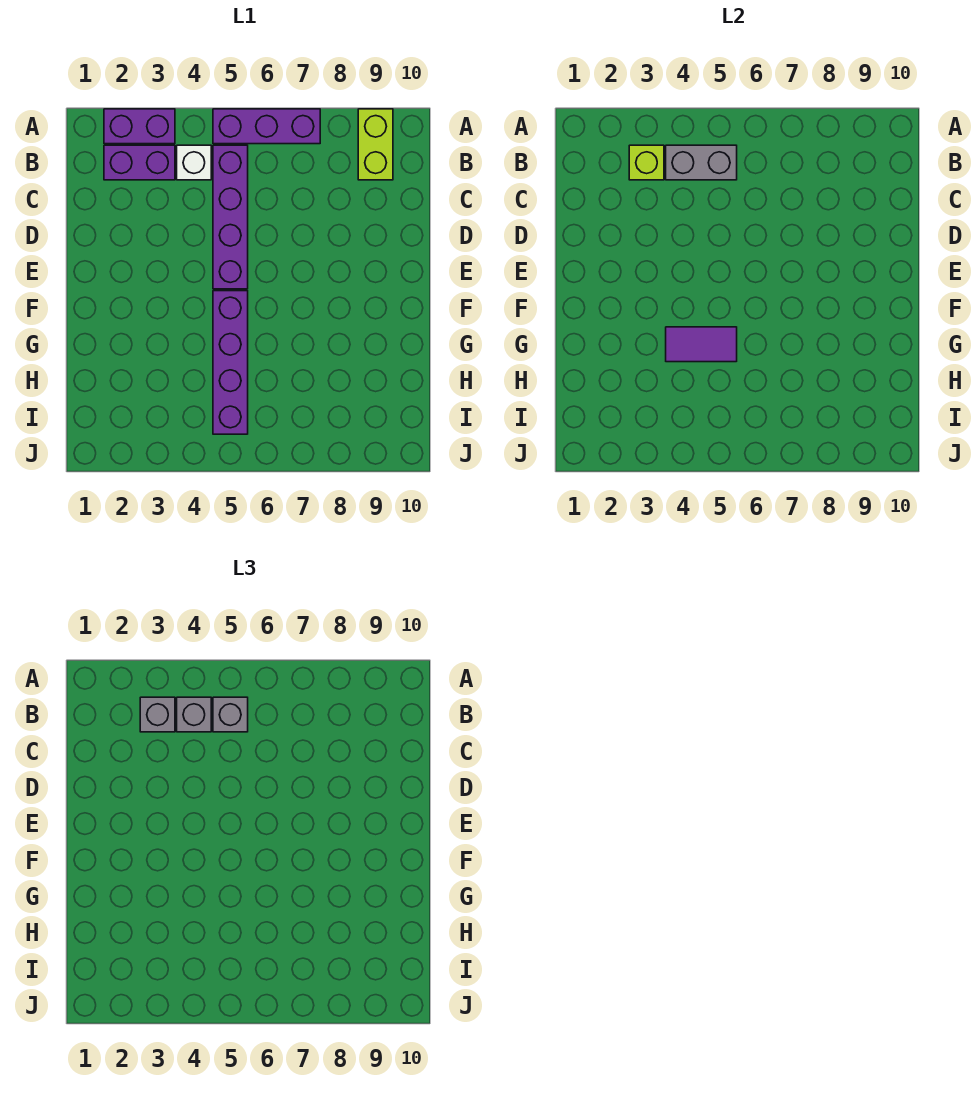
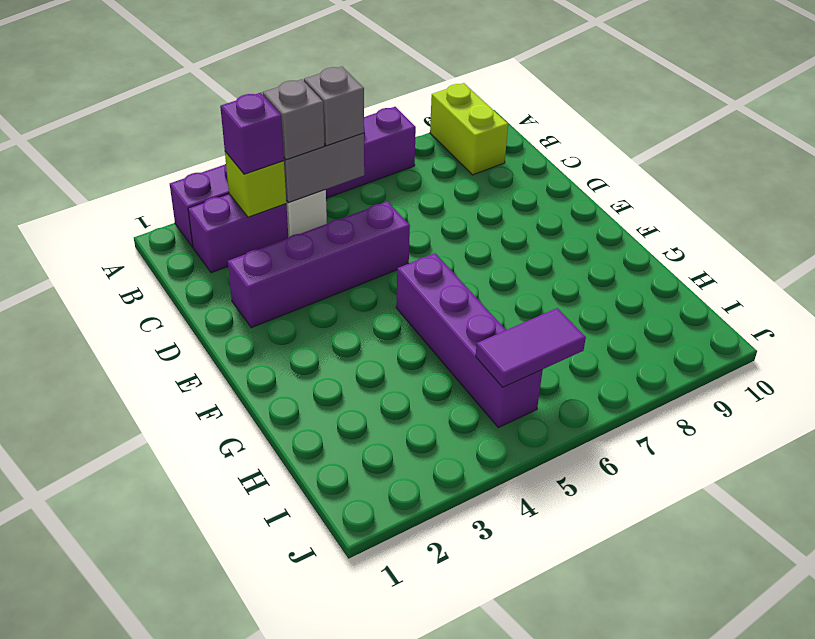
grey 1x1 brick [140,697,175,732] -> purple 1x1 brick [220,93,284,174]
purple 1x4 brick [213,145,248,289] -> purple 1x4 brick turned to [228,201,410,328]
purple 1x2 tile [666,327,737,362] -> purple 1x2 tile moved to [476,308,586,387]

